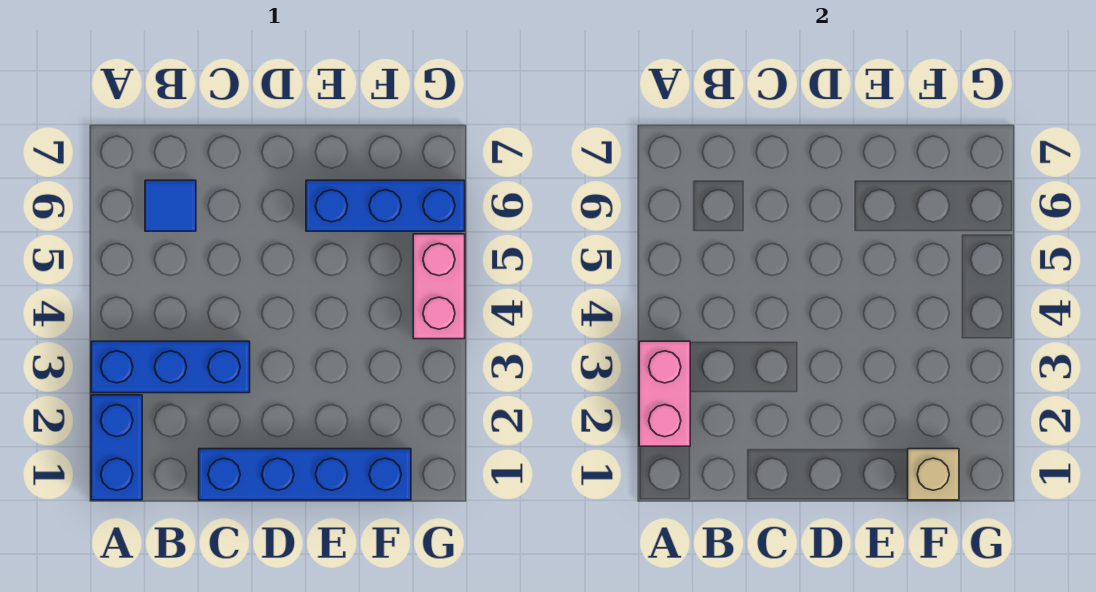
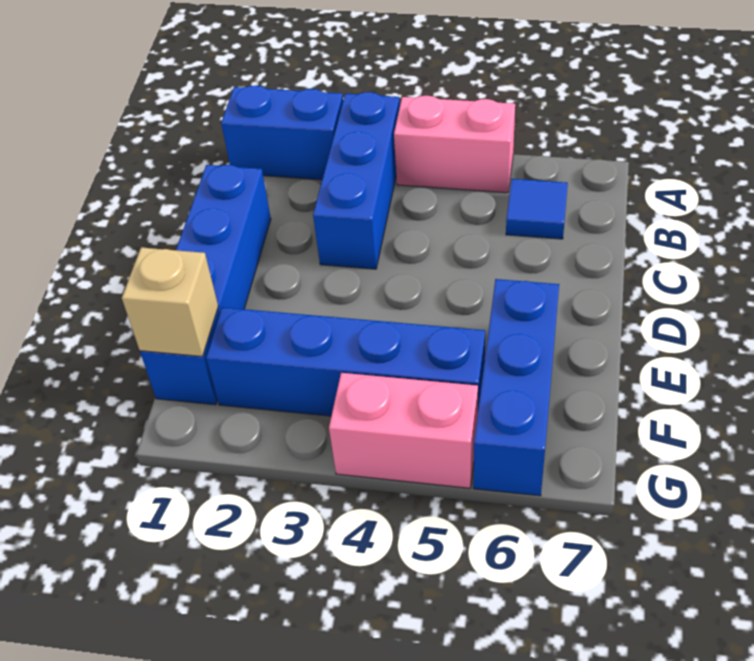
pink 1x2 brick [639,341,690,446] -> pink 1x2 brick moved to [394,96,515,193]
none -> blue 1x4 brick [206,307,485,416]

